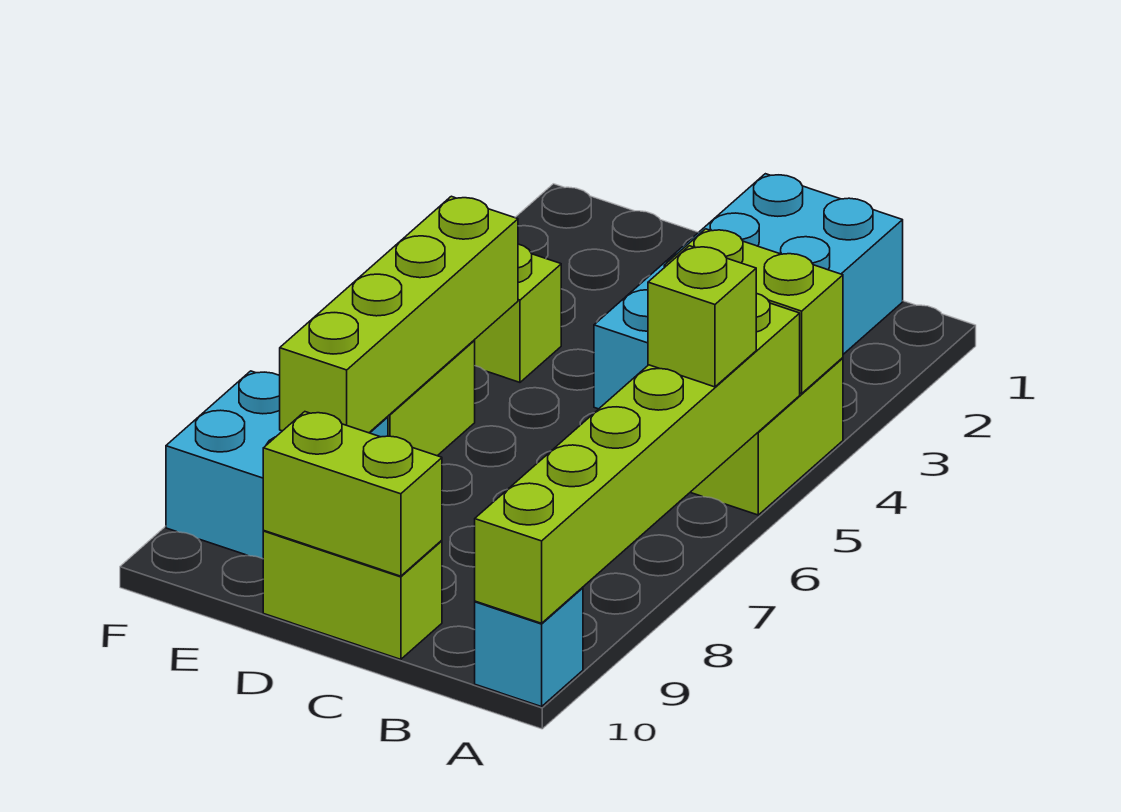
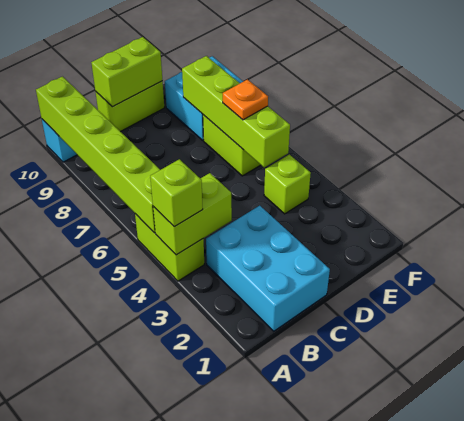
lime 1x1 brick [648,246,756,387] -> lime 1x1 brick moved to [150,159,203,227]
cyan 2x4 brick [594,174,903,409] -> cyan 2x3 brick [206,206,330,331]
none -> orange 1x1 plate [223,80,268,120]

